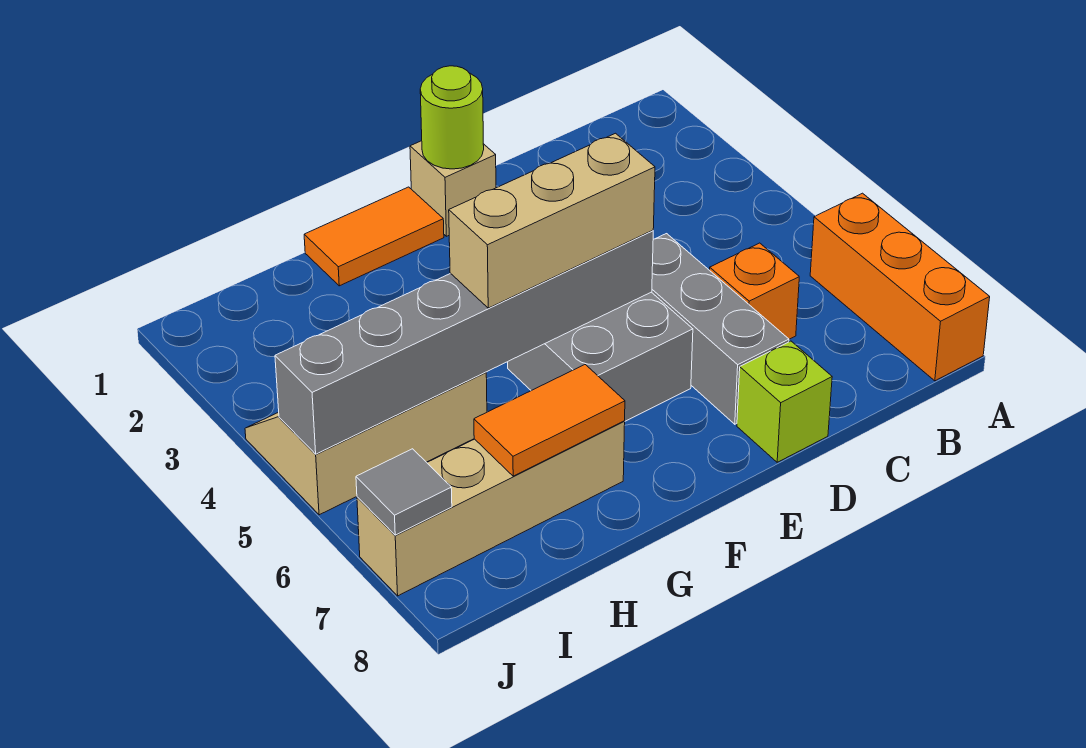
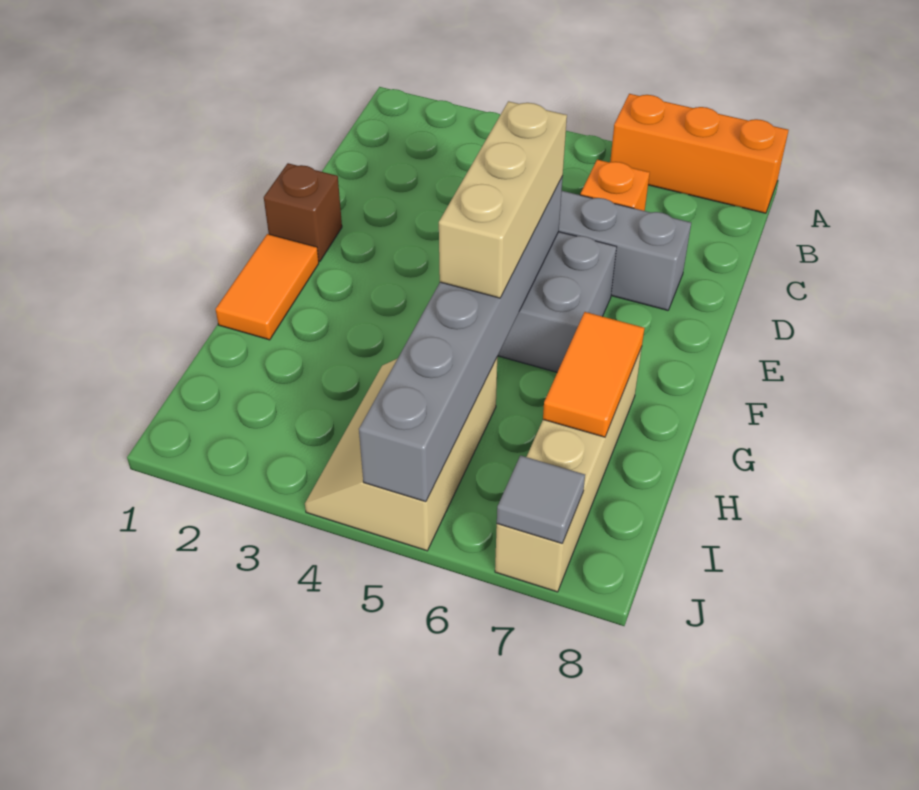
lime 1x1 brick [737,341,832,462] -> none
tan 1x1 brick [410,141,496,236] -> brown 1x1 brick [264,163,342,262]
lime 1x1 round brick [420,66,484,169] -> none

